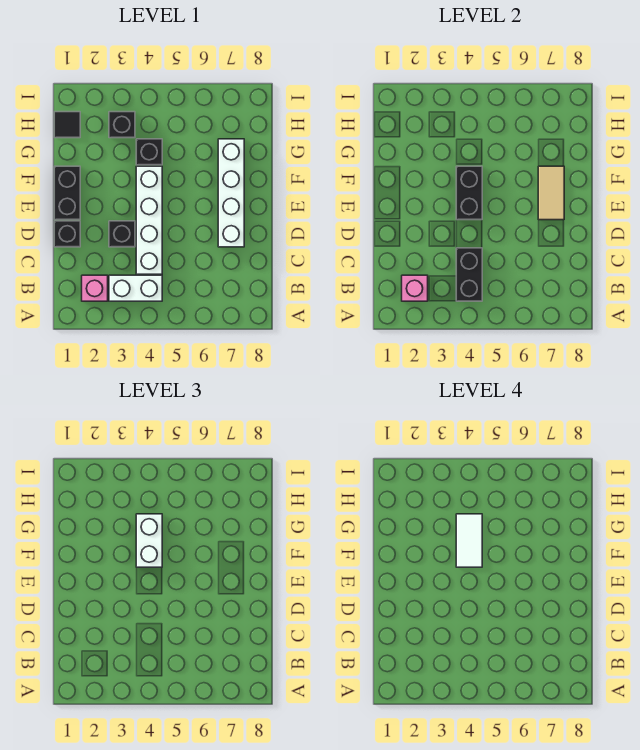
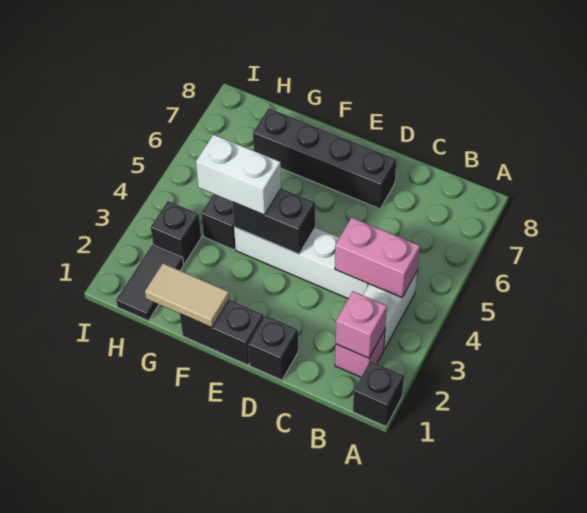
black 1x2 brick [456,248,482,301] -> pink 1x2 brick [335,217,420,297]
black 1x1 brick [109,221,135,247] -> black 1x1 brick moved to [353,361,404,426]
white 1x4 brick [218,139,244,247] -> black 1x4 brick [253,108,397,209]
tan 1x2 tile [538,166,564,220] -> tan 1x2 tile moved to [145,263,229,328]
white 1x2 tile [456,514,482,567] -> none
black 1x1 tile [54,112,80,138] -> black 1x2 tile [116,245,184,321]

